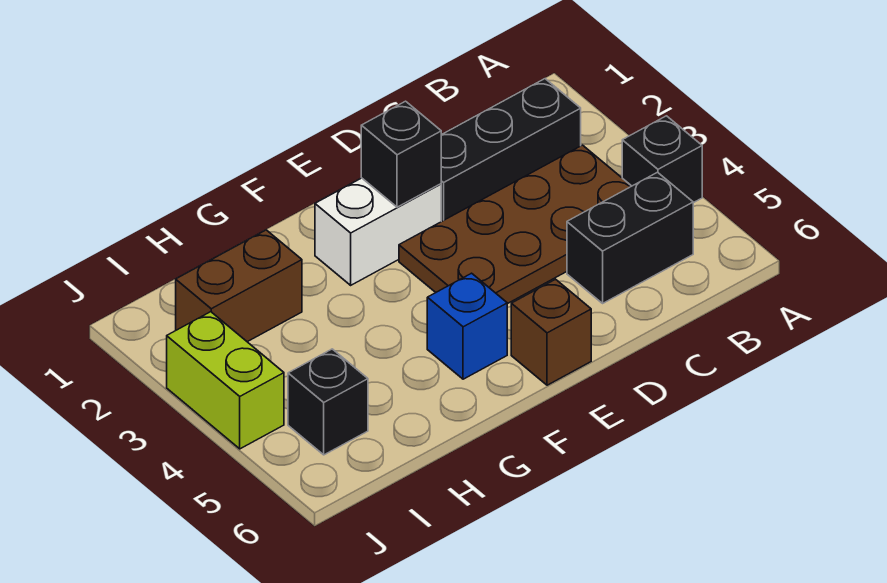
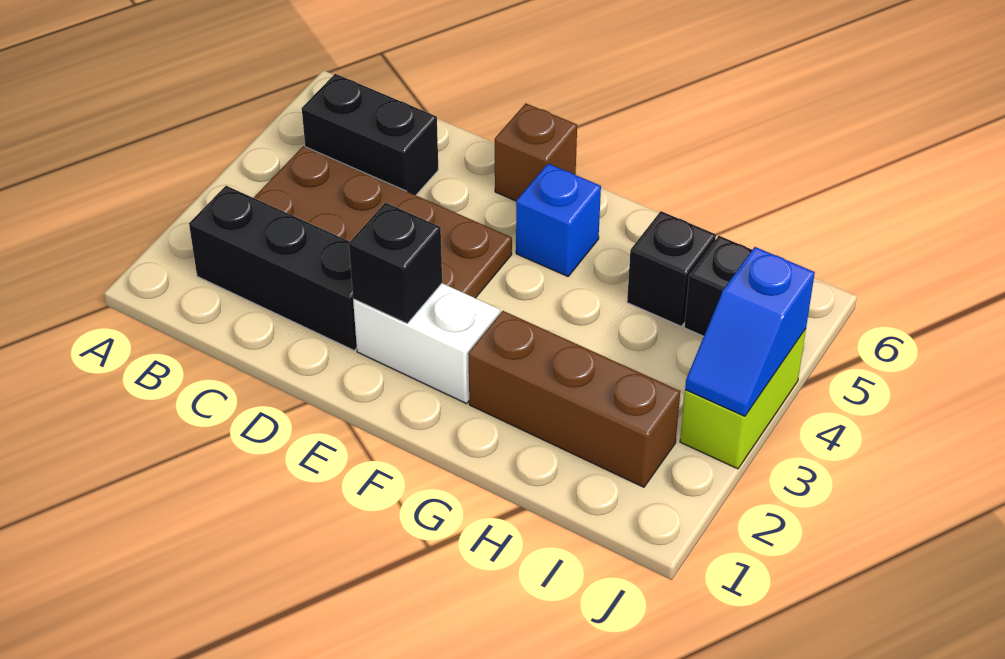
black 1x1 brick [622,116,702,203] -> black 1x1 brick moved to [627,211,716,327]
brown 1x2 brick [176,230,302,342] -> brown 1x3 brick [468,311,680,487]
none -> blue 1x2 slope [685,247,815,416]

